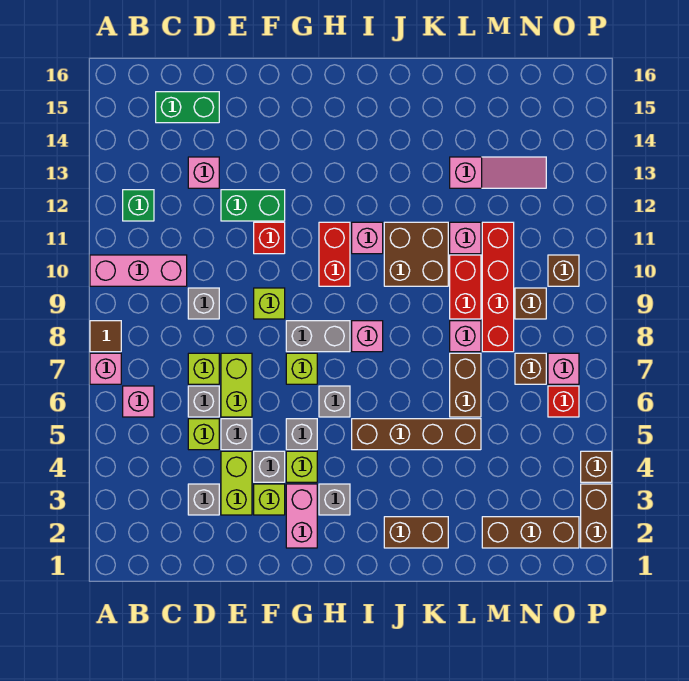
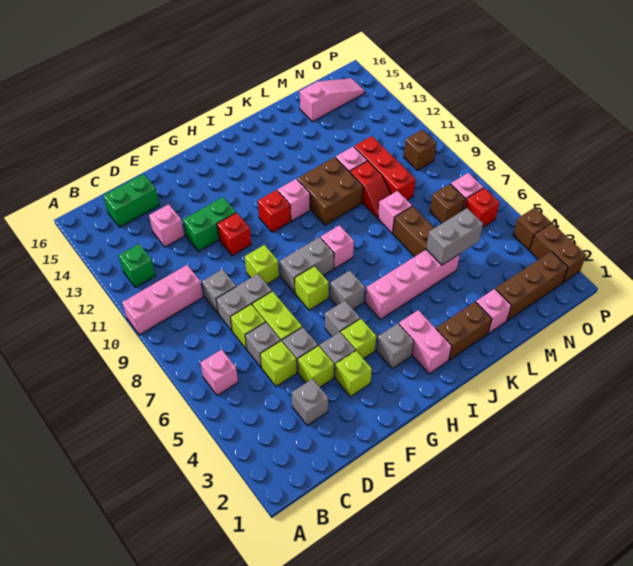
pink 1x1 brick [90,353,121,384] -> pink 1x1 brick moved to [476,289,511,334]
brown 1x1 tile [90,321,121,352] -> none
none -> grey 1x2 brick [216,274,272,331]
lime 1x2 brick [221,451,252,515] -> lime 1x1 brick [298,346,334,387]
pink 1x2 brick [286,484,317,548] -> pink 1x2 brick moved to [399,310,452,374]
red 1x2 brick [319,222,350,286] -> red 1x1 brick [258,190,291,232]
brown 1x4 brick [352,419,481,450] -> pink 1x4 brick [365,250,460,319]
none -> grey 1x2 brick [426,208,483,265]
red 1x2 brick [450,255,481,319] -> red 1x2 slope [350,161,391,218]
pink 1x3 slope [450,157,546,188] -> pink 1x3 slope moved to [300,78,364,122]
red 1x4 brick [482,222,514,352] -> red 1x3 brick [354,136,415,200]
brown 1x1 brick [515,288,546,319] -> none

